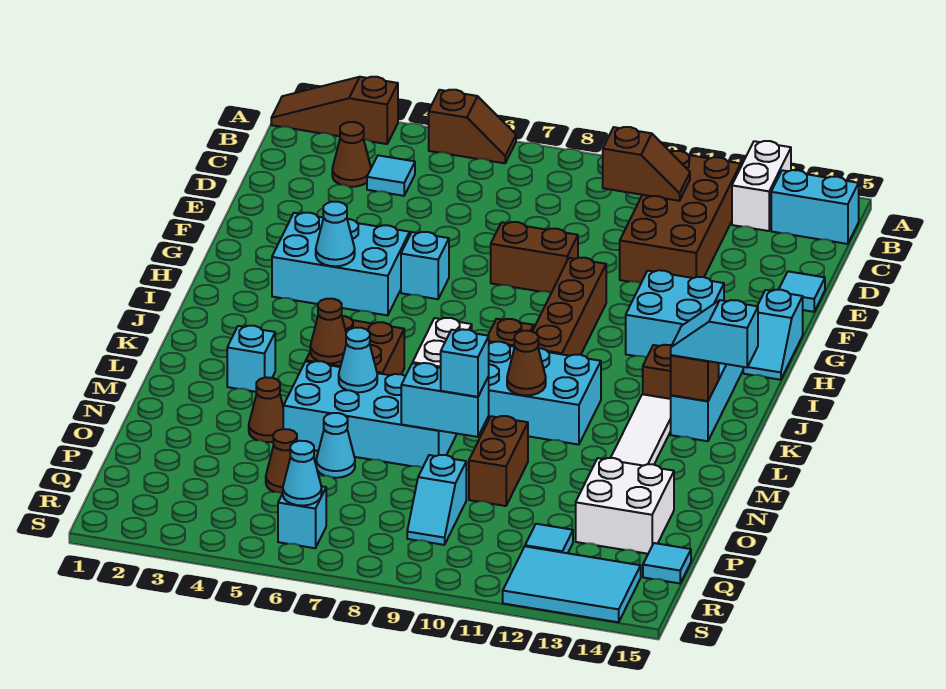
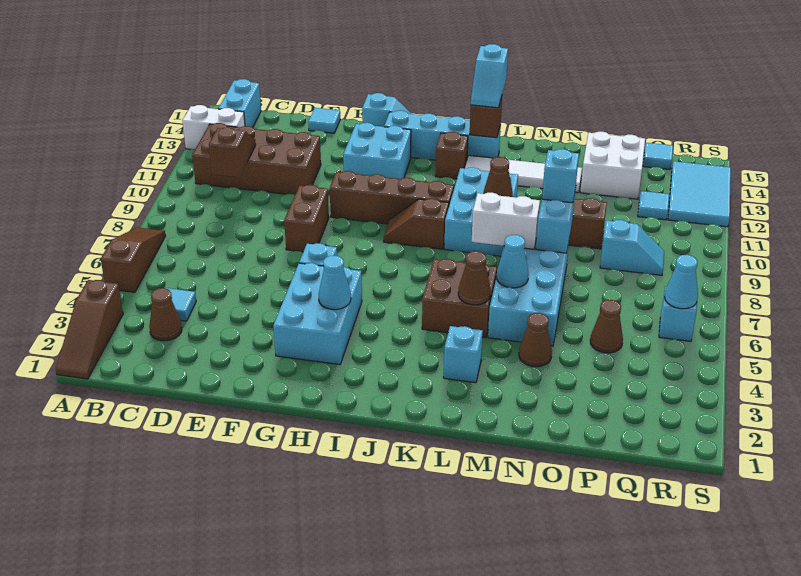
brown 1x2 slope [429,90,516,163] -> brown 1x3 slope [101,227,166,292]
cyan 1x1 cone [316,413,355,478] -> none

